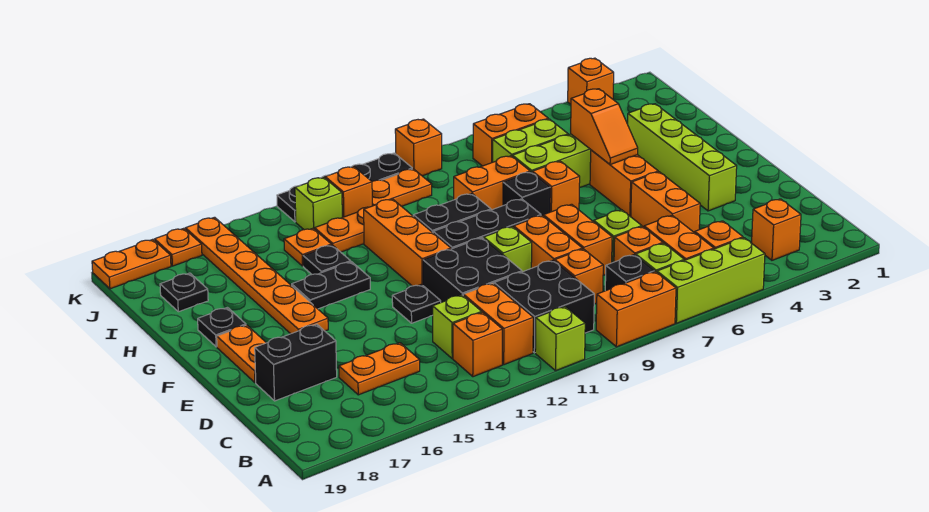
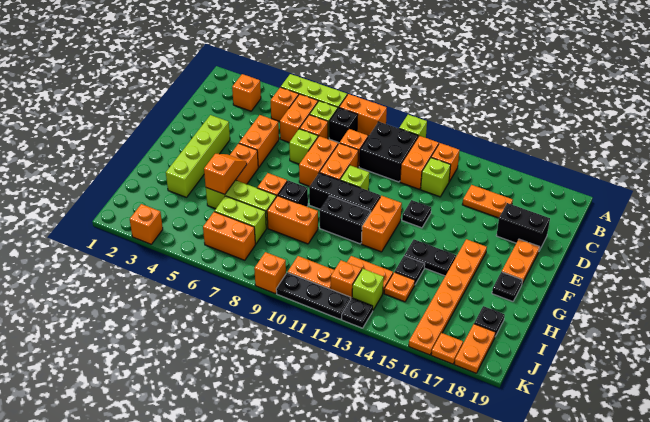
black 2x2 brick [423,238,522,302] -> none
orange 1x3 brick [364,199,451,286] -> orange 1x2 brick [361,196,402,252]
orange 1x2 plate [92,239,171,289] -> orange 1x2 plate turned to [454,324,496,373]

